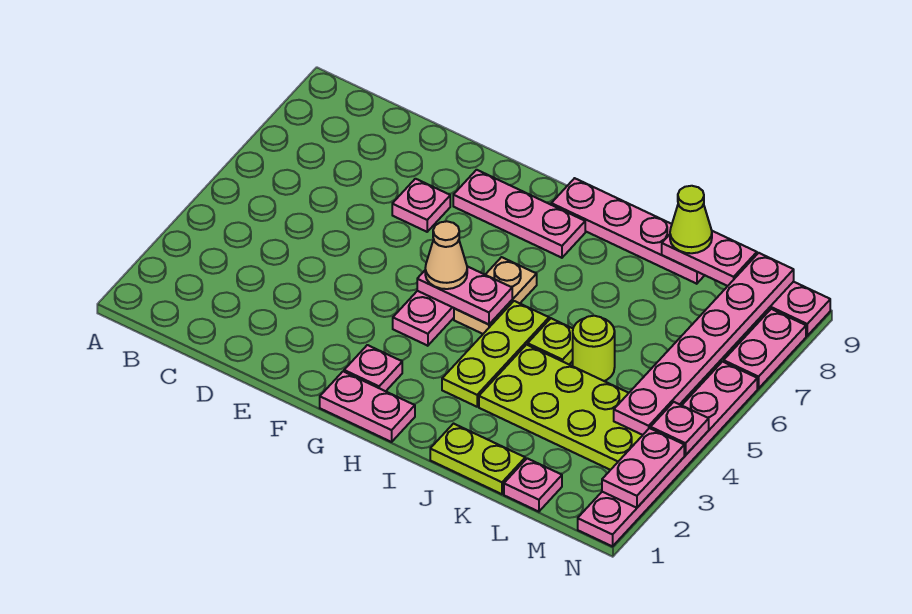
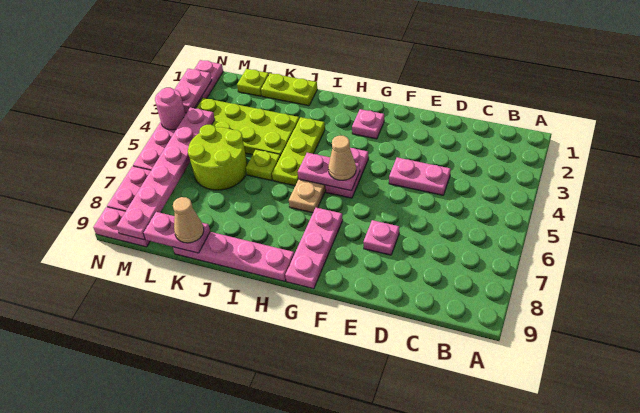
pink 1x3 plate [453,170,585,258] -> pink 1x3 plate turned to [285,208,343,289]
pink 1x2 plate [320,371,415,442] -> pink 1x2 plate moved to [389,157,451,195]
lime 1x1 round brick [573,316,615,381] -> lime 2x2 round brick [188,125,247,190]
lime 1x1 cone [670,186,712,253] -> tan 1x1 cone [173,197,204,243]
pink 1x1 plate [504,458,562,512] -> lime 1x1 plate [237,69,269,96]
pink 1x1 plate [651,402,709,455] -> pink 1x1 round brick [155,88,185,130]

